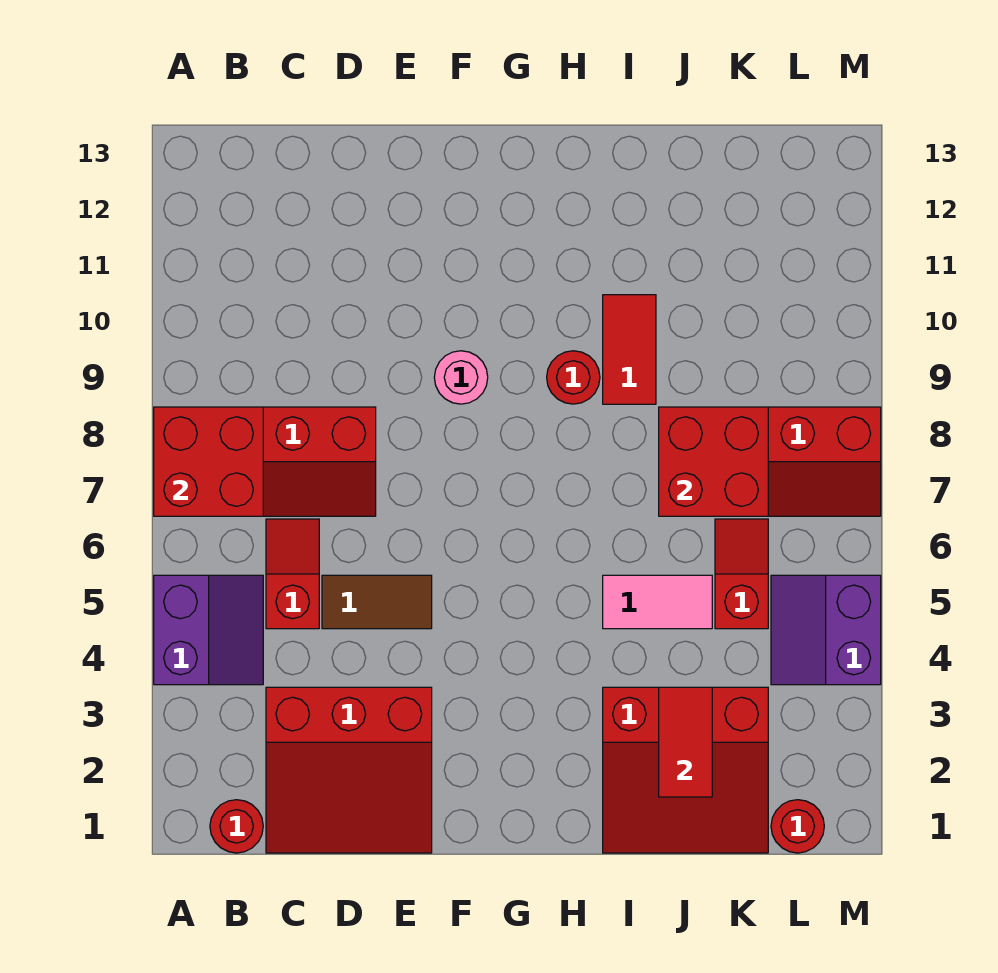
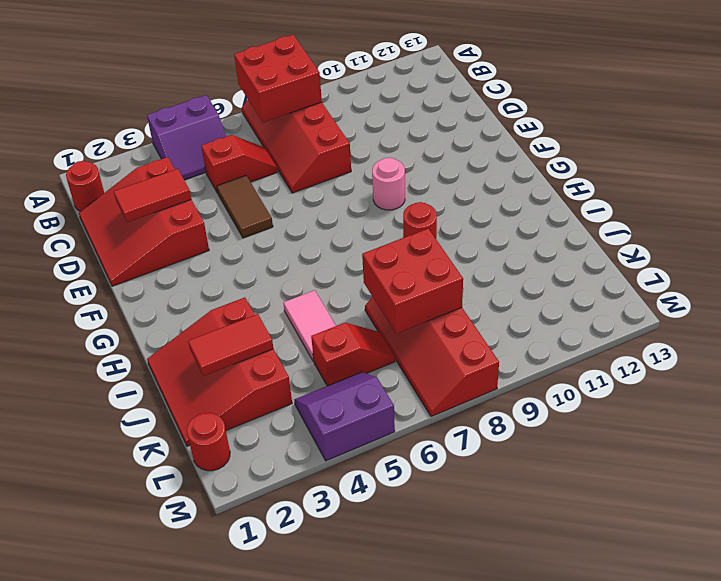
red 1x2 tile [603,295,656,404] -> red 1x2 tile moved to [114,169,191,222]

